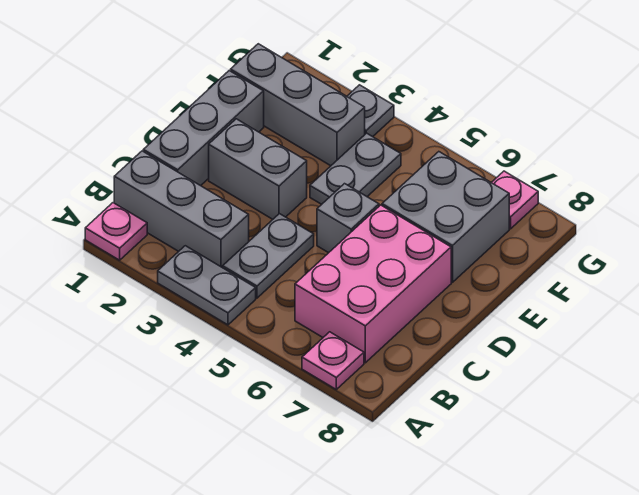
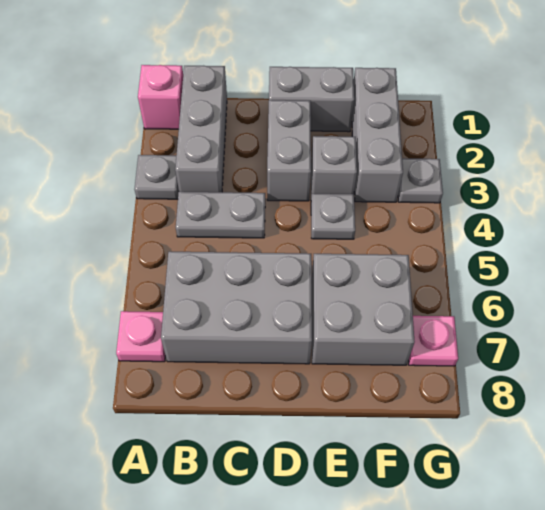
pink 1x1 plate [85,203,147,260] -> pink 1x1 brick [138,65,183,129]
grey 1x2 plate [158,246,256,325] -> grey 1x1 plate [135,155,179,199]
pink 2x3 brick [295,205,451,363] -> grey 2x3 brick [161,252,312,364]
grey 1x3 brick [143,71,264,186] -> grey 1x2 brick [269,67,354,132]
grey 1x1 brick [317,184,379,253] -> grey 1x1 brick moved to [311,136,357,197]
grey 1x2 plate [310,133,401,204] -> grey 1x1 plate [311,194,355,239]

